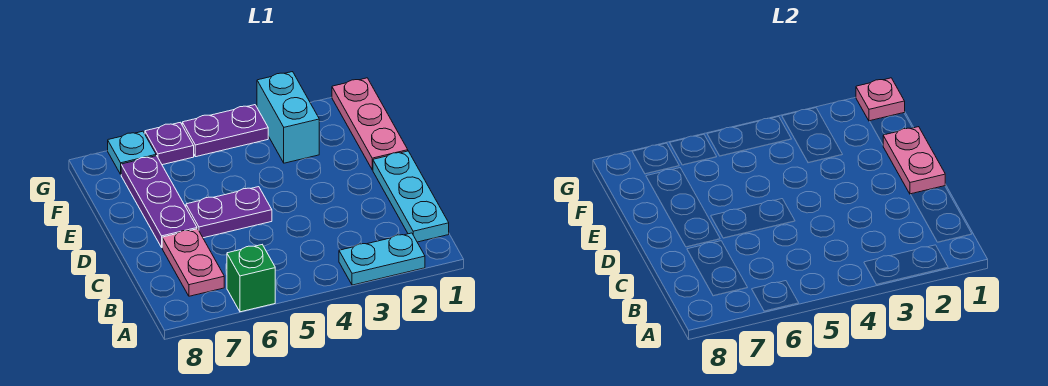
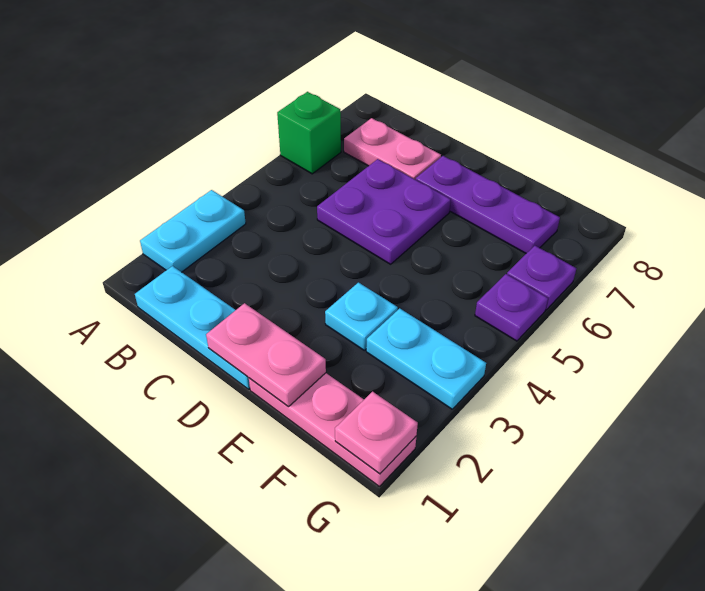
purple 1x2 plate [186,187,272,238] -> purple 2x2 plate [317,159,451,264]
cyan 1x2 brick [257,72,319,163] -> cyan 1x2 plate [366,308,486,409]
purple 1x2 plate [182,105,268,157] -> purple 1x1 plate [475,274,548,341]
cyan 1x1 plate [108,131,156,174] -> cyan 1x1 plate moved to [325,283,398,350]

